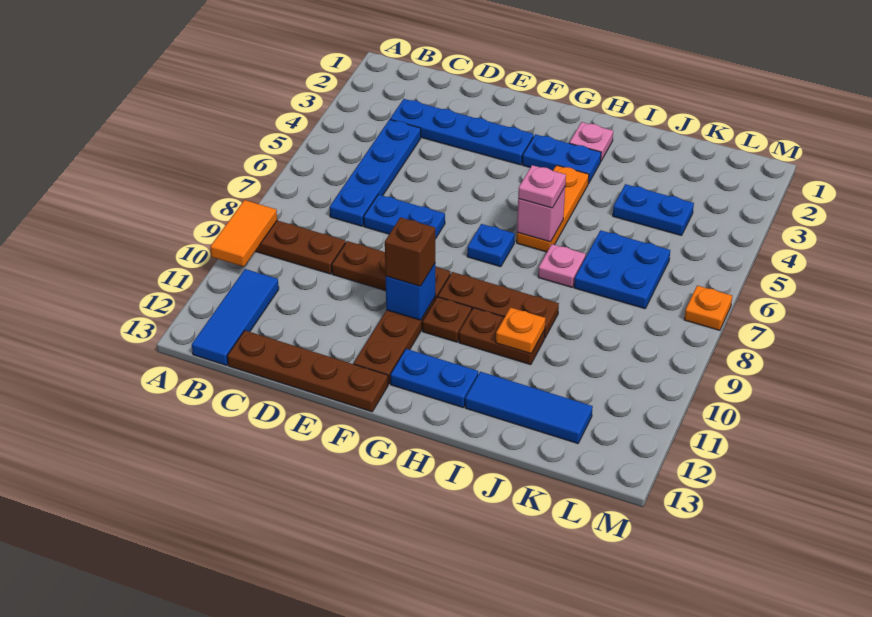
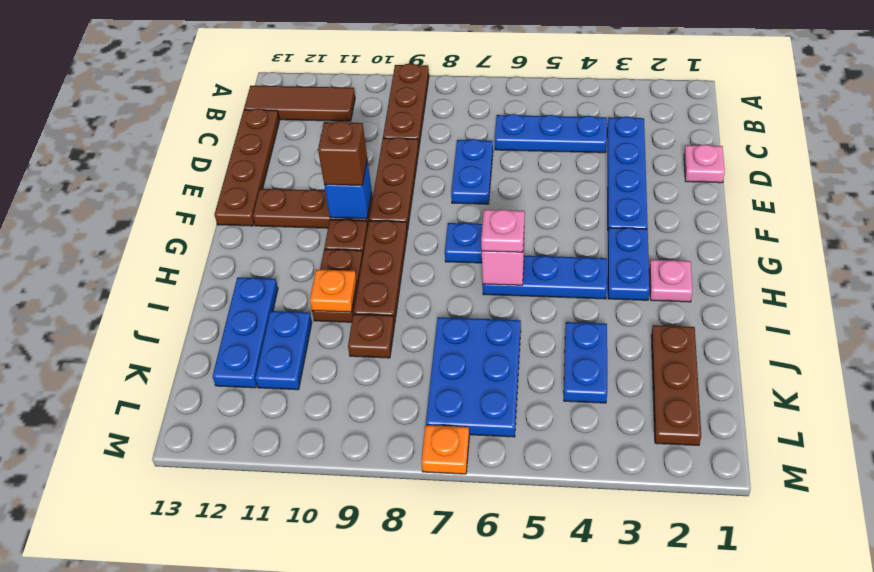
orange 1x2 tile [210,200,277,267] -> none
blue 1x3 tile [192,269,279,365] -> brown 1x3 tile [244,86,355,121]
blue 1x4 plate [330,120,421,226] -> blue 1x3 plate [495,114,607,153]
blue 1x2 plate [390,349,478,407] -> blue 1x2 plate moved to [255,311,312,390]
orange 1x3 plate [517,165,589,252] -> blue 1x3 plate [483,256,607,299]
pink 1x1 plate [538,244,586,287] -> pink 1x1 plate moved to [684,144,725,183]
blue 1x3 tile [465,372,593,444] -> blue 1x3 plate [213,277,278,388]
none -> brown 1x3 plate [651,325,701,445]
blue 2x2 plate [574,230,670,309] -> blue 2x3 plate [426,317,521,437]
none -> brown 1x1 plate [348,314,394,358]

